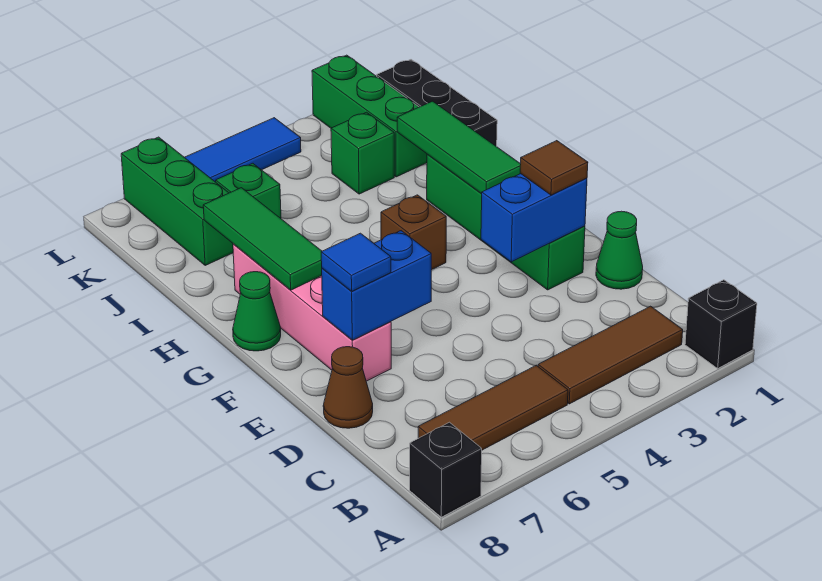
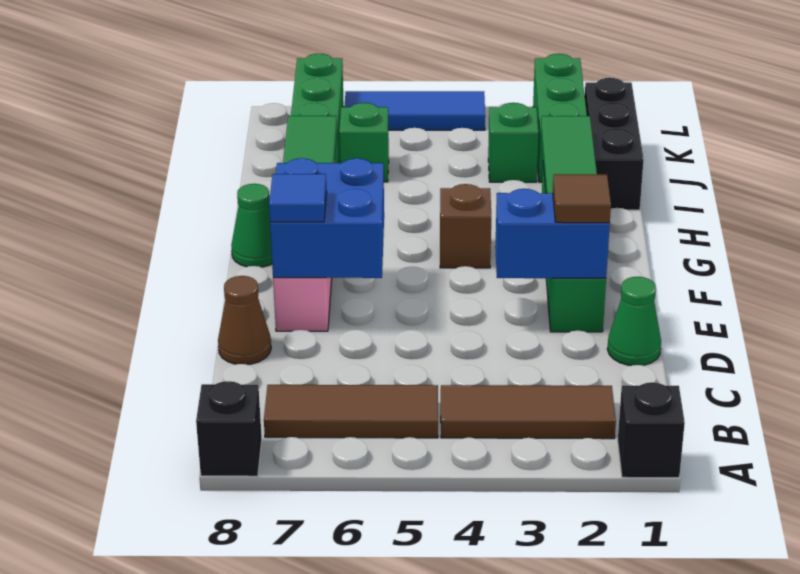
blue 1x2 brick [322,231,431,340] -> blue 2x2 brick [270,158,384,278]

